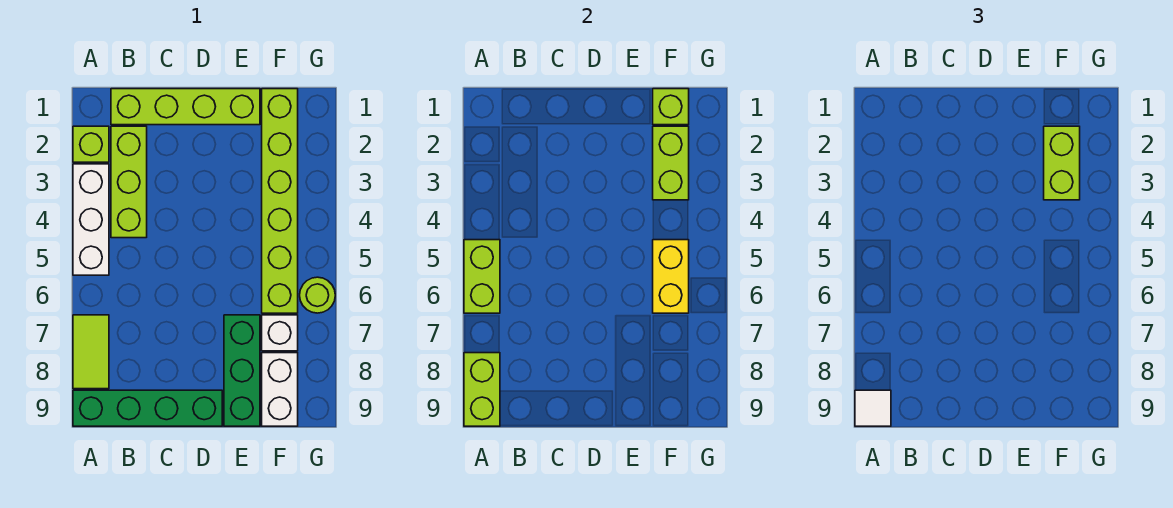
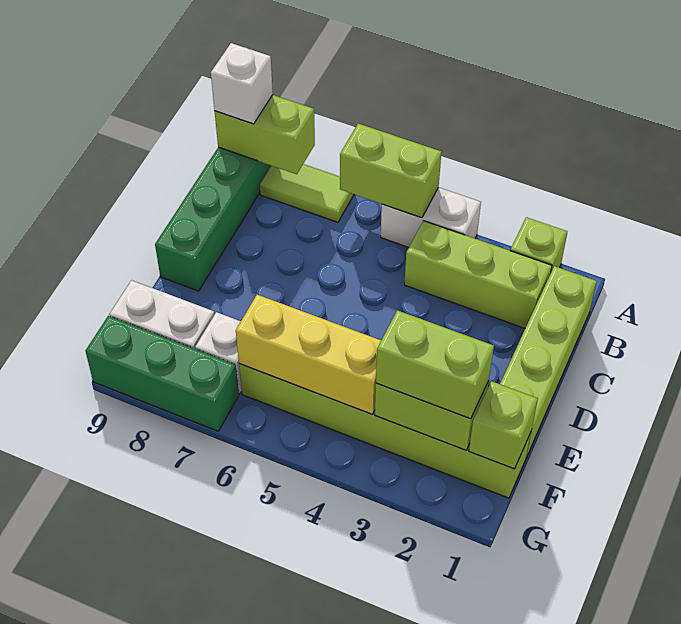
white 1x3 brick [73,164,109,275] -> white 1x2 brick [381,187,481,247]
white 1x1 tile [855,390,891,426] -> white 1x1 brick [211,43,273,124]
green 1x3 brick [224,315,260,426] -> green 1x3 brick moved to [85,316,239,431]
yellow 1x2 brick [653,240,689,313] -> yellow 1x3 brick [236,295,381,414]
lime 1x1 round brick [300,277,335,313] -> none

